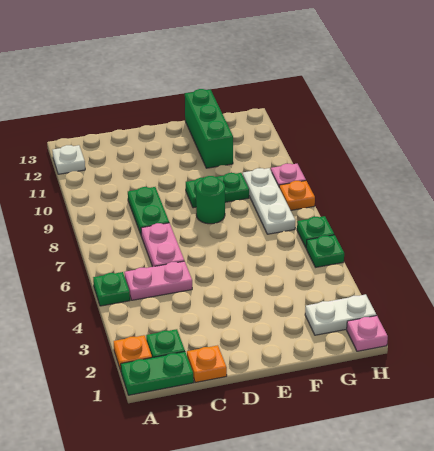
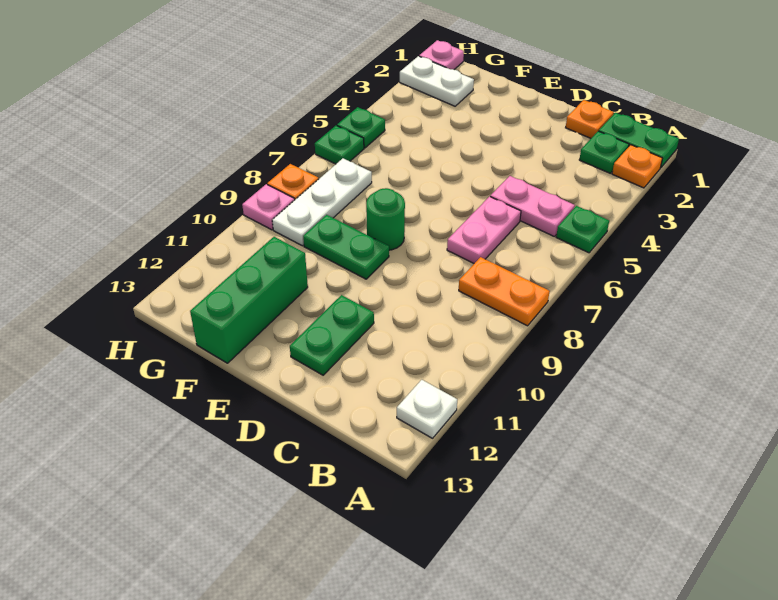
none -> orange 1x2 plate [459,257,550,326]
green 1x2 plate [128,187,169,234] -> green 1x2 plate moved to [290,295,374,375]

